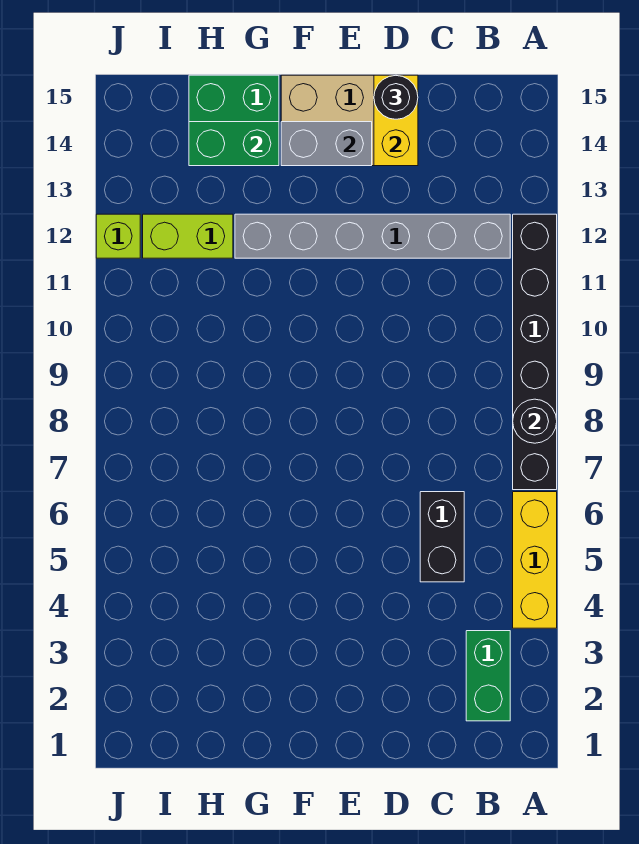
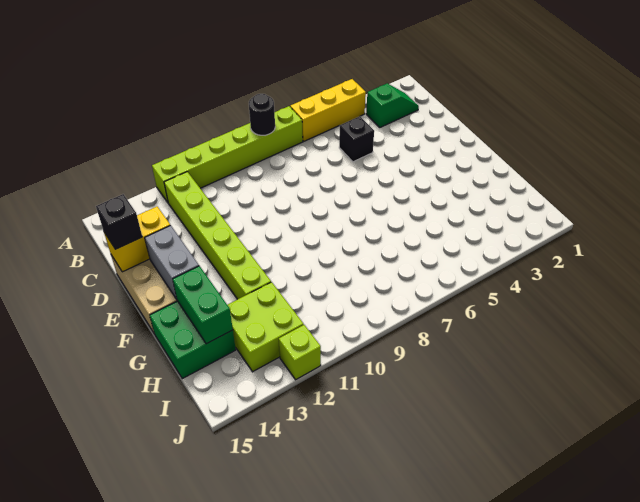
black 1x6 brick [513,214,557,490] -> lime 1x6 brick [152,106,303,202]
green 1x2 brick [466,631,510,721] -> green 1x2 slope [366,83,419,127]
grey 1x6 brick [235,214,510,258] -> lime 1x6 brick [164,172,271,299]
black 1x2 brick [420,492,464,582] -> black 1x1 brick [339,116,374,162]
black 1x1 round brick [374,75,418,119] -> black 1x1 brick [96,194,142,249]
lime 1x2 brick [143,214,233,258] -> lime 2x2 brick [228,282,304,372]

